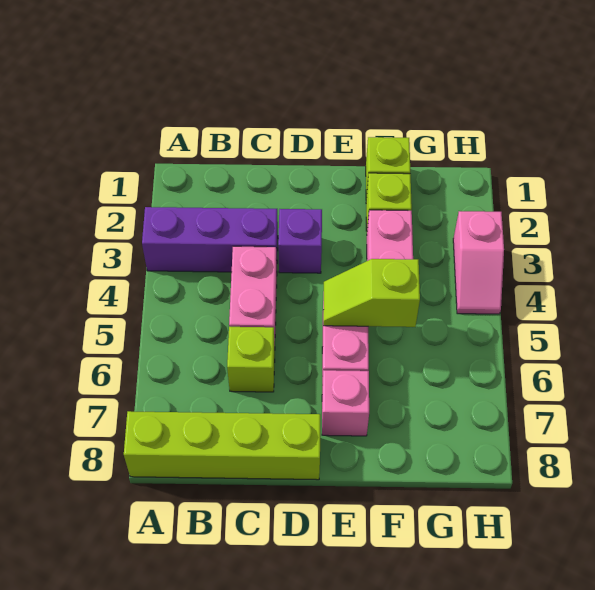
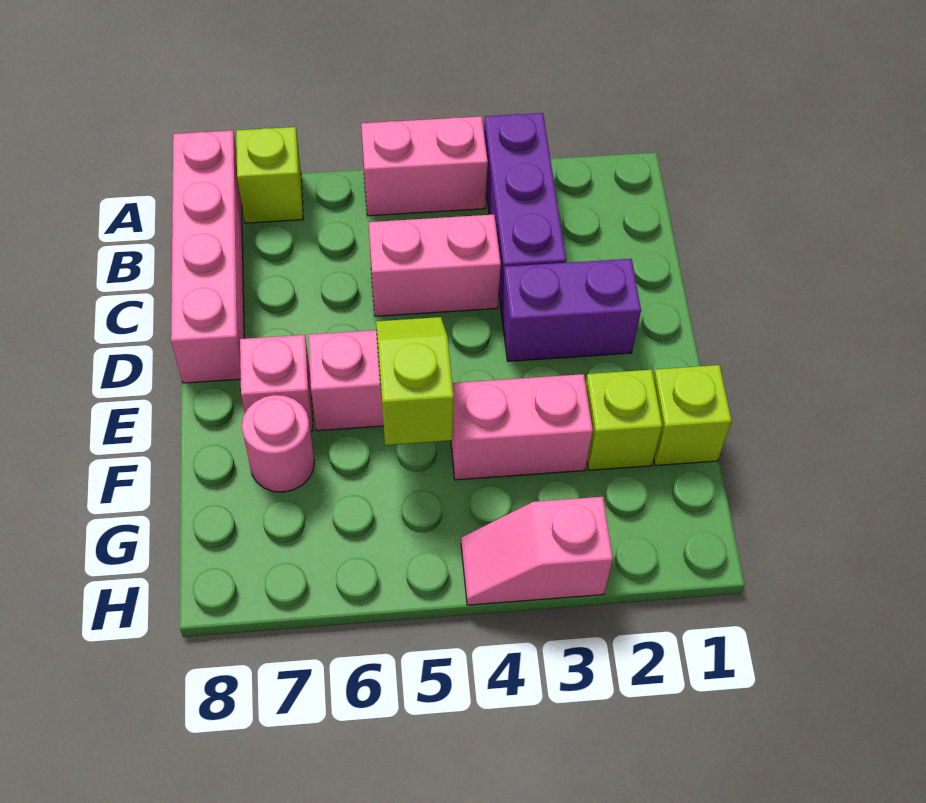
none -> pink 1x2 brick [361,116,488,216]
lime 1x4 brick [124,411,320,480] -> pink 1x4 brick [171,130,244,383]
lime 1x1 brick [227,327,275,392] -> lime 1x1 brick moved to [236,127,303,223]
purple 1x1 brick [278,209,322,273] -> purple 1x2 brick [501,259,641,361]
none -> pink 1x1 round brick [242,395,314,492]

